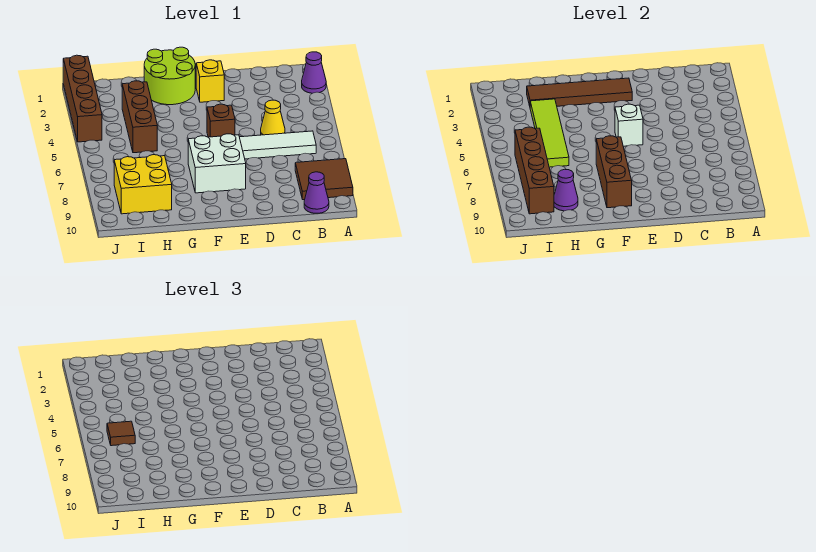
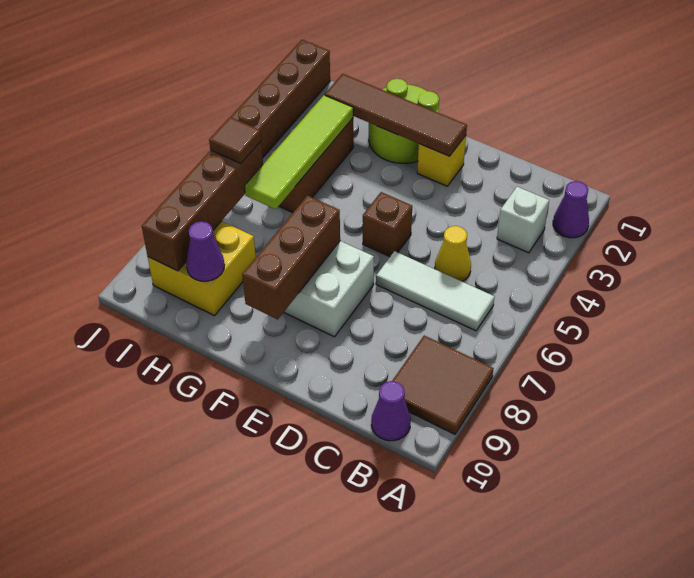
white 1x1 brick [615,104,643,146] -> white 1x1 brick moved to [497,187,549,253]

